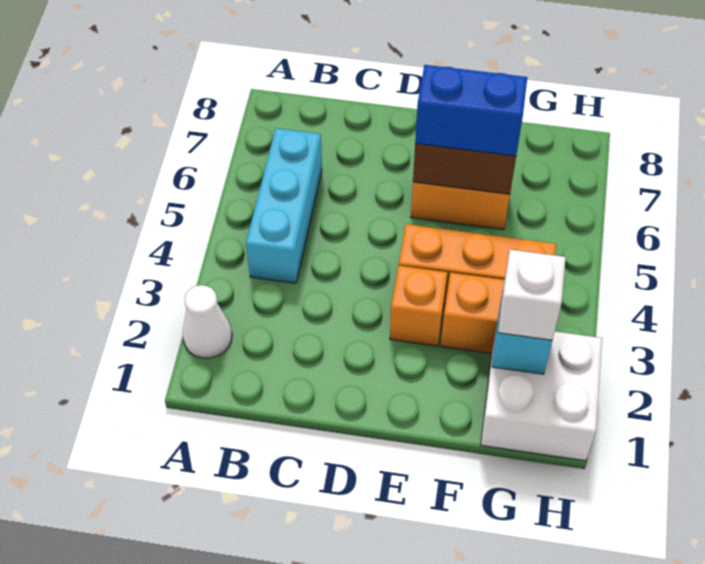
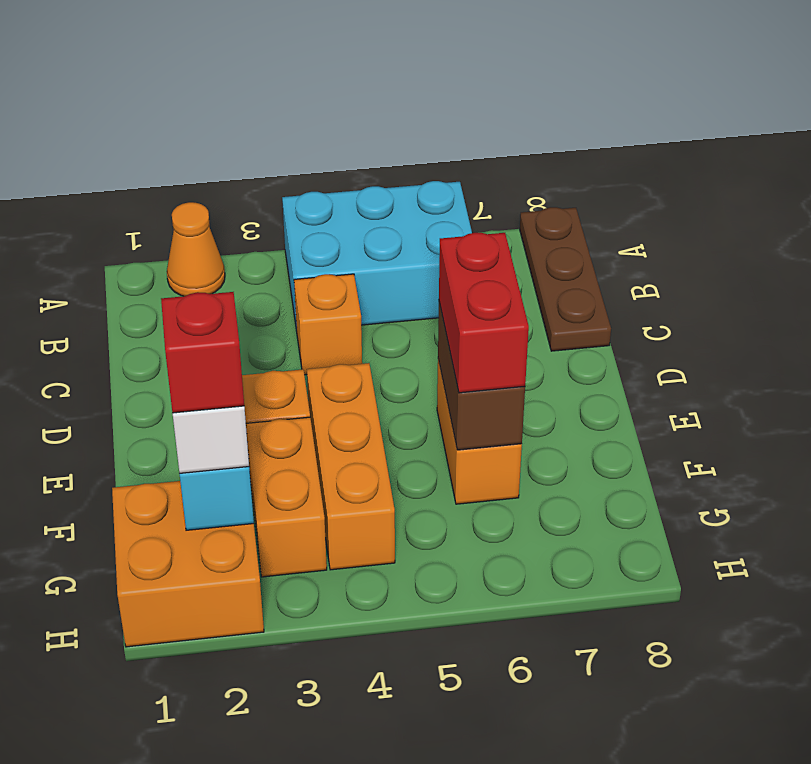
white 1x1 cone [183,285,232,358] -> orange 1x1 cone [167,202,225,296]
none -> brown 1x3 plate [520,207,611,351]
cyan 1x3 brick [246,128,322,283] -> cyan 2x3 brick [282,181,472,331]
none -> orange 1x1 brick [294,274,362,375]
blue 1x2 brick [415,65,527,156] -> red 1x2 brick [439,233,529,393]
white 2x2 brick [481,332,602,461] -> orange 2x2 brick [112,481,264,647]
none -> red 1x1 brick [161,292,244,413]

